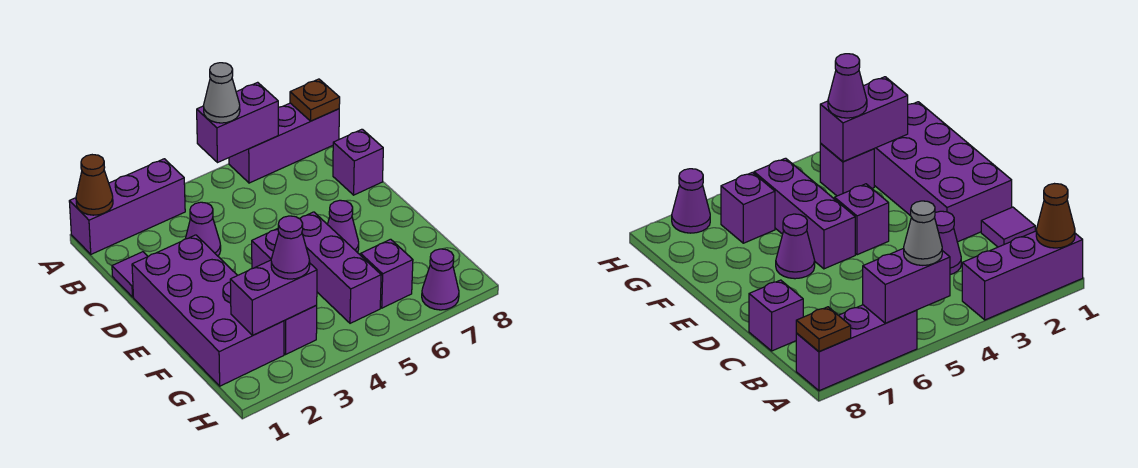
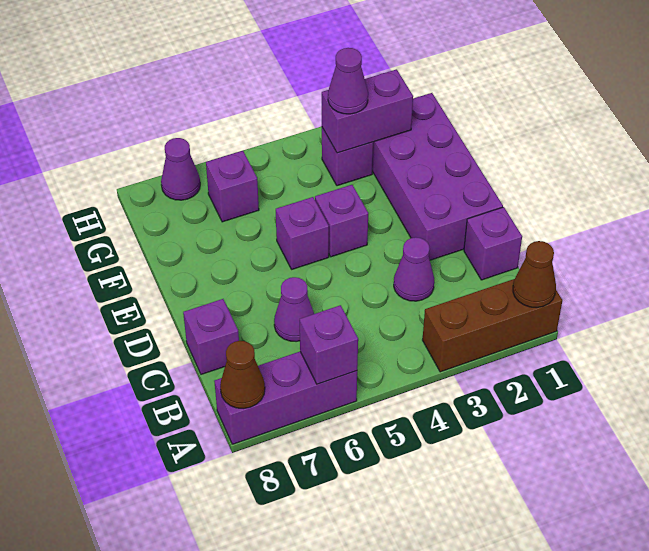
purple 1x3 brick [69,159,185,254] -> brown 1x3 brick [423,279,562,372]
purple 1x2 brick [197,82,278,163] -> purple 1x1 brick [300,305,358,384]
grey 1x1 cone [204,63,240,123] -> none
brown 1x1 plate [290,79,340,121] -> brown 1x1 cone [220,341,265,408]
purple 1x1 tile [112,252,148,297] -> purple 1x1 brick [464,207,522,280]
purple 1x3 brick [300,212,381,323] -> purple 1x1 brick [276,197,329,269]
purple 1x1 cone [327,200,359,253] -> purple 1x1 cone moved to [274,277,314,342]

